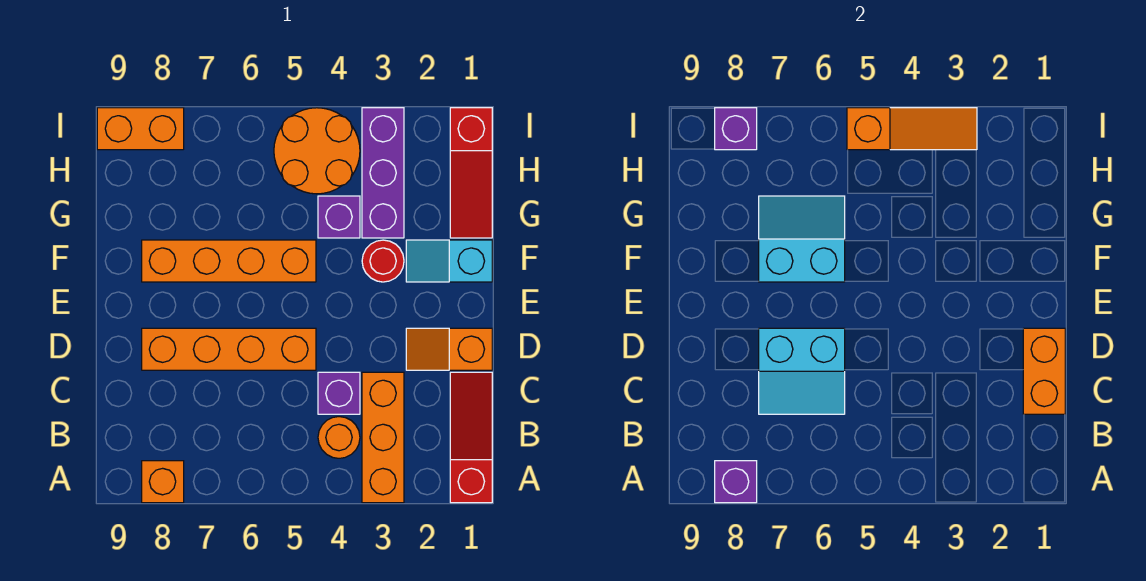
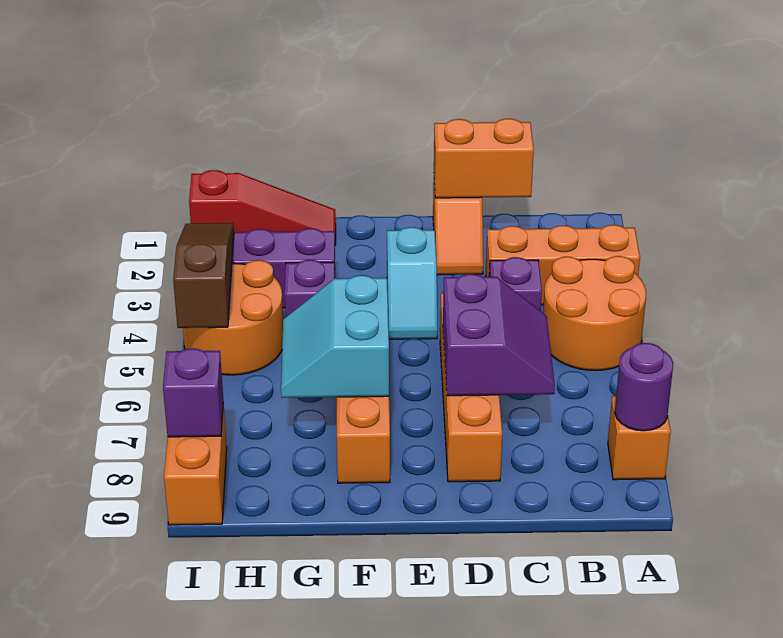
red 1x3 slope [450,372,492,503] -> none
purple 1x1 brick [715,461,757,503] -> purple 1x1 round brick [615,343,673,431]
orange 1x1 round brick [318,417,360,458] -> orange 2x2 round brick [543,256,646,370]
cyan 2x2 slope [759,328,845,414] -> purple 2x2 slope [443,274,555,396]
cyan 1x2 slope [406,240,492,282] -> cyan 1x2 slope moved to [387,227,438,339]
red 1x1 round brick [362,240,404,282] -> none
orange 1x3 slope [847,108,977,150] -> brown 1x3 slope [173,223,234,328]

